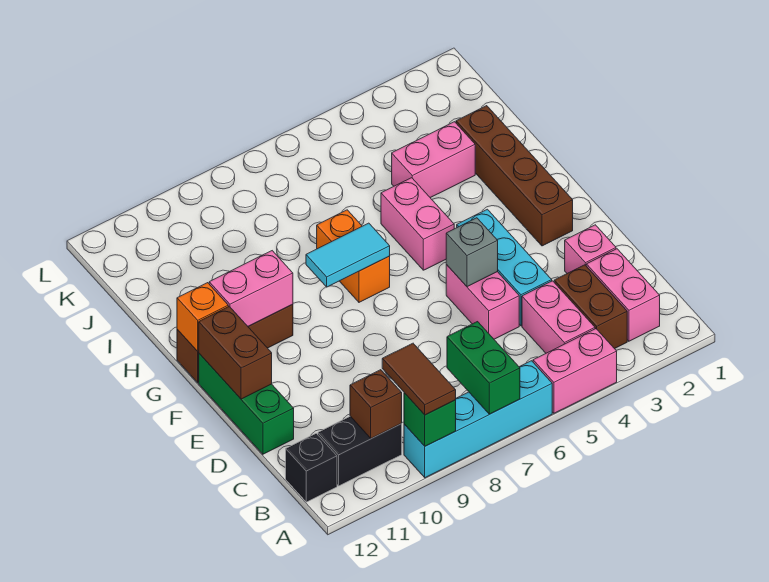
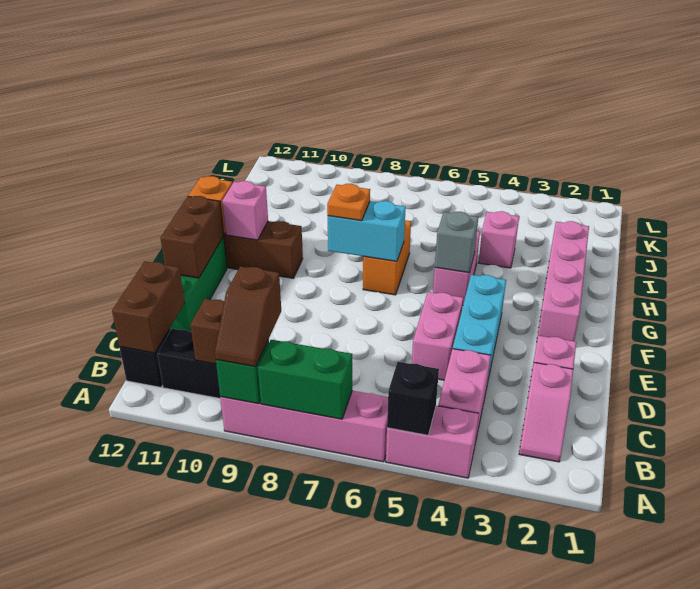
none -> black 1x1 brick [387,362,439,435]
cyan 1x4 brick [404,361,552,478] -> pink 1x4 brick [220,391,388,462]
green 1x2 brick [447,322,520,414] -> green 1x2 brick turned to [258,340,352,419]
brown 1x2 tile [382,343,456,415] -> brown 1x2 slope [215,266,281,367]
pink 1x2 brick [586,249,660,341] -> pink 1x2 slope [519,363,573,462]
brown 1x2 brick [554,265,627,349] -> brown 1x2 brick moved to [112,262,185,353]
grey 1x1 brick [446,218,498,287] -> grey 1x1 brick moved to [435,212,478,273]
brown 1x4 brick [456,106,573,246] -> pink 1x4 brick [537,221,589,341]
cyan 1x2 tile [306,223,390,287] -> cyan 1x2 brick [328,201,406,261]
none -> orange 1x1 plate [327,184,370,221]
pink 1x2 brick [209,251,293,326] -> pink 1x1 brick [222,181,268,240]
pink 1x2 brick [392,122,475,198] -> pink 1x1 brick [479,211,519,268]

